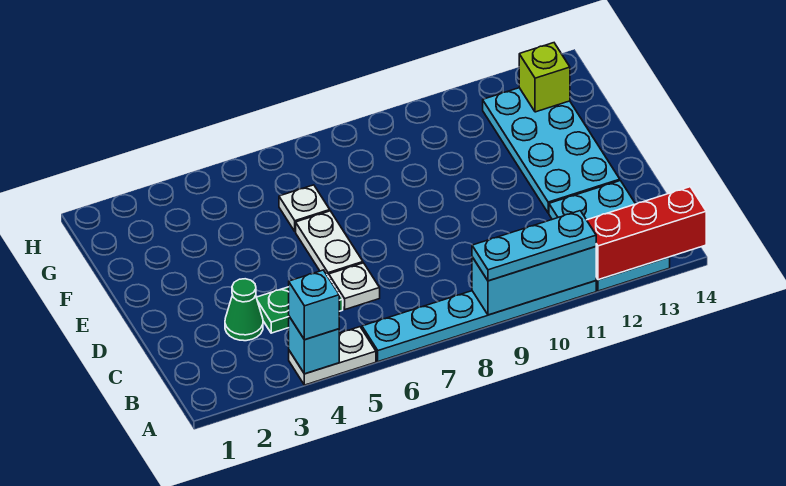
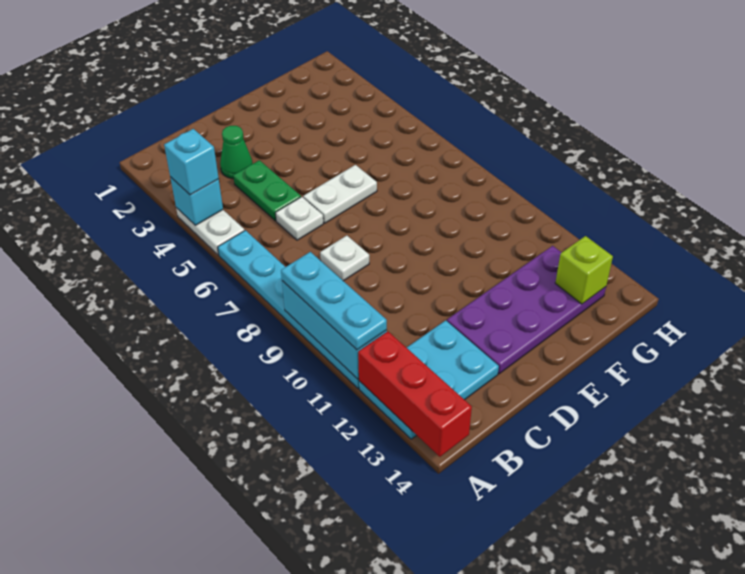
cyan 2x4 plate [483,88,620,213] -> purple 2x4 plate [447,246,606,374]
white 1x1 plate [279,185,330,232] -> white 1x1 plate moved to [320,236,369,281]

